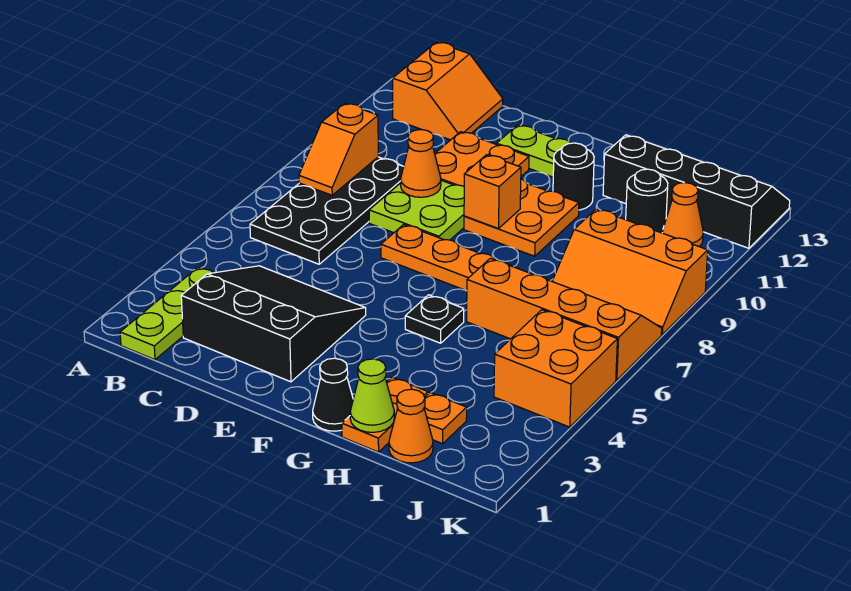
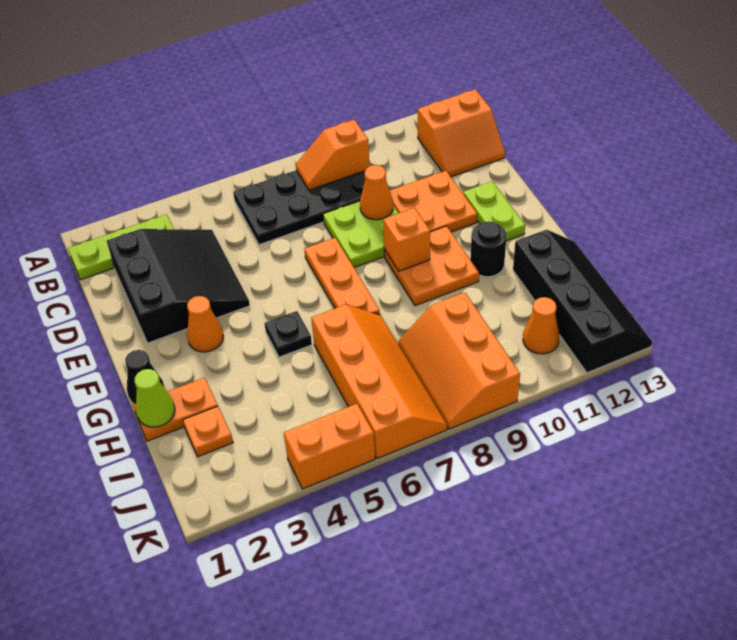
orange 1x1 cone [389,389,433,463] -> orange 1x1 cone moved to [187,296,223,352]
black 1x1 round brick [626,169,668,233] -> none
orange 2x2 brick [494,310,617,427] -> orange 1x2 brick [284,404,375,489]

